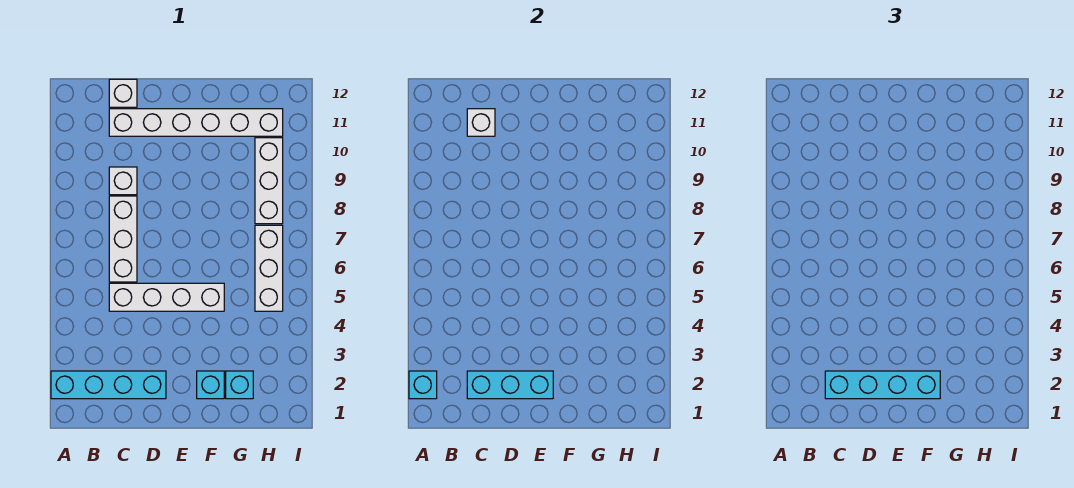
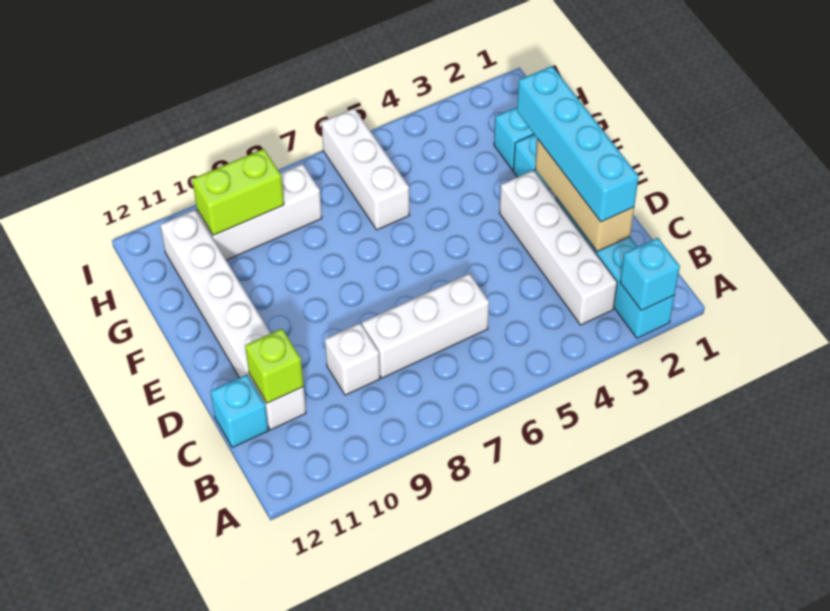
cyan 1x3 brick [467,371,553,399] -> tan 1x3 brick [535,139,634,251]
white 1x4 brick [109,283,224,311] -> white 1x4 brick moved to [500,170,617,325]
white 1x1 brick [467,109,495,136] -> lime 1x1 brick [245,329,304,403]
white 1x1 brick [109,79,137,107] -> cyan 1x1 brick [211,375,268,447]
white 1x3 brick [255,225,283,311] -> white 1x3 brick turned to [321,108,410,230]
none -> lime 1x2 brick [192,149,284,235]

